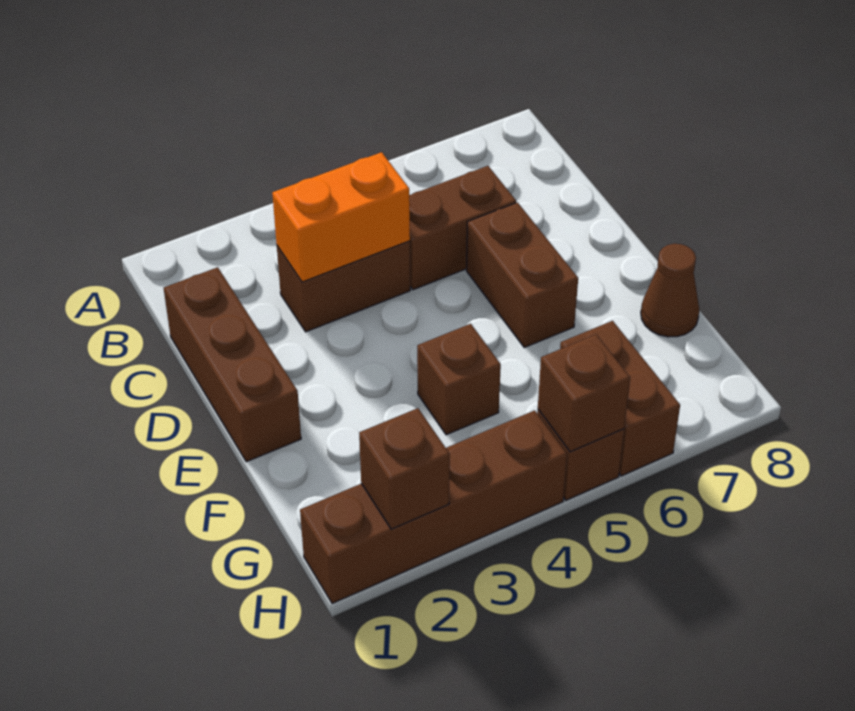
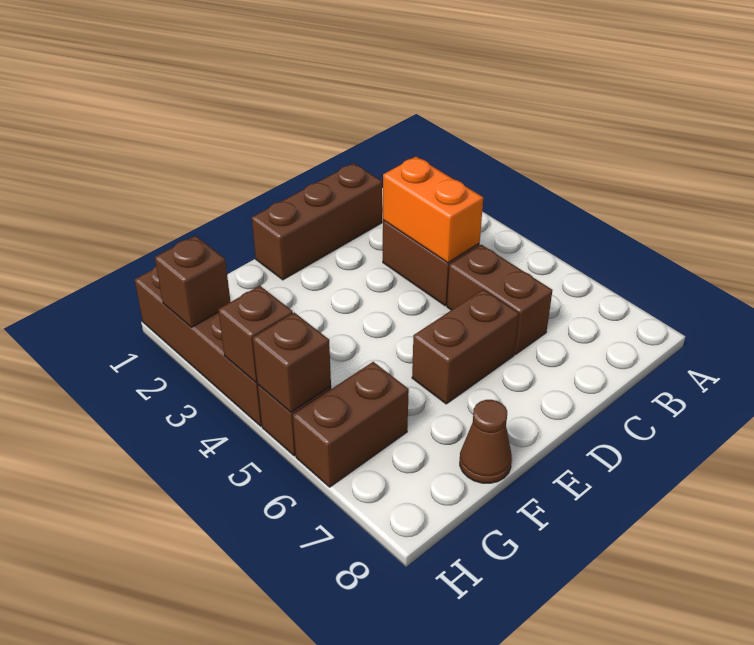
brown 1x1 brick [417,324,501,435] -> brown 1x1 brick moved to [218,286,293,382]

